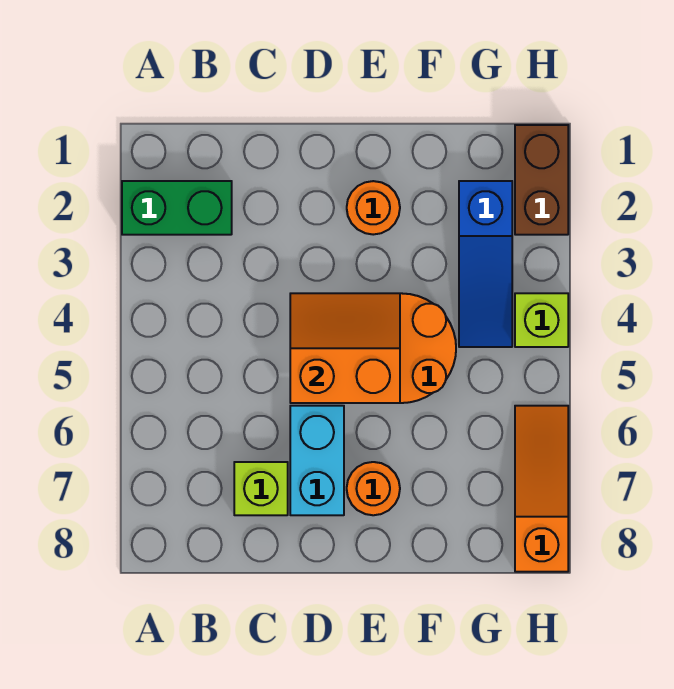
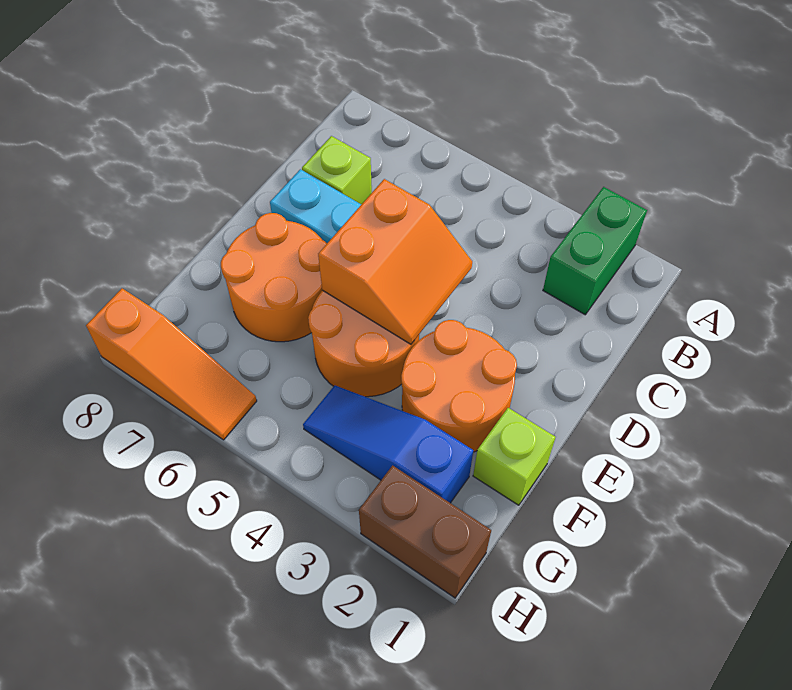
orange 1x1 round brick [347,181,400,235] -> orange 2x2 round brick [401,320,517,452]
orange 1x1 round brick [347,462,400,515] -> orange 2x2 round brick [221,213,327,342]
lime 1x1 brick [515,293,568,347] -> lime 1x1 brick moved to [473,408,555,505]

